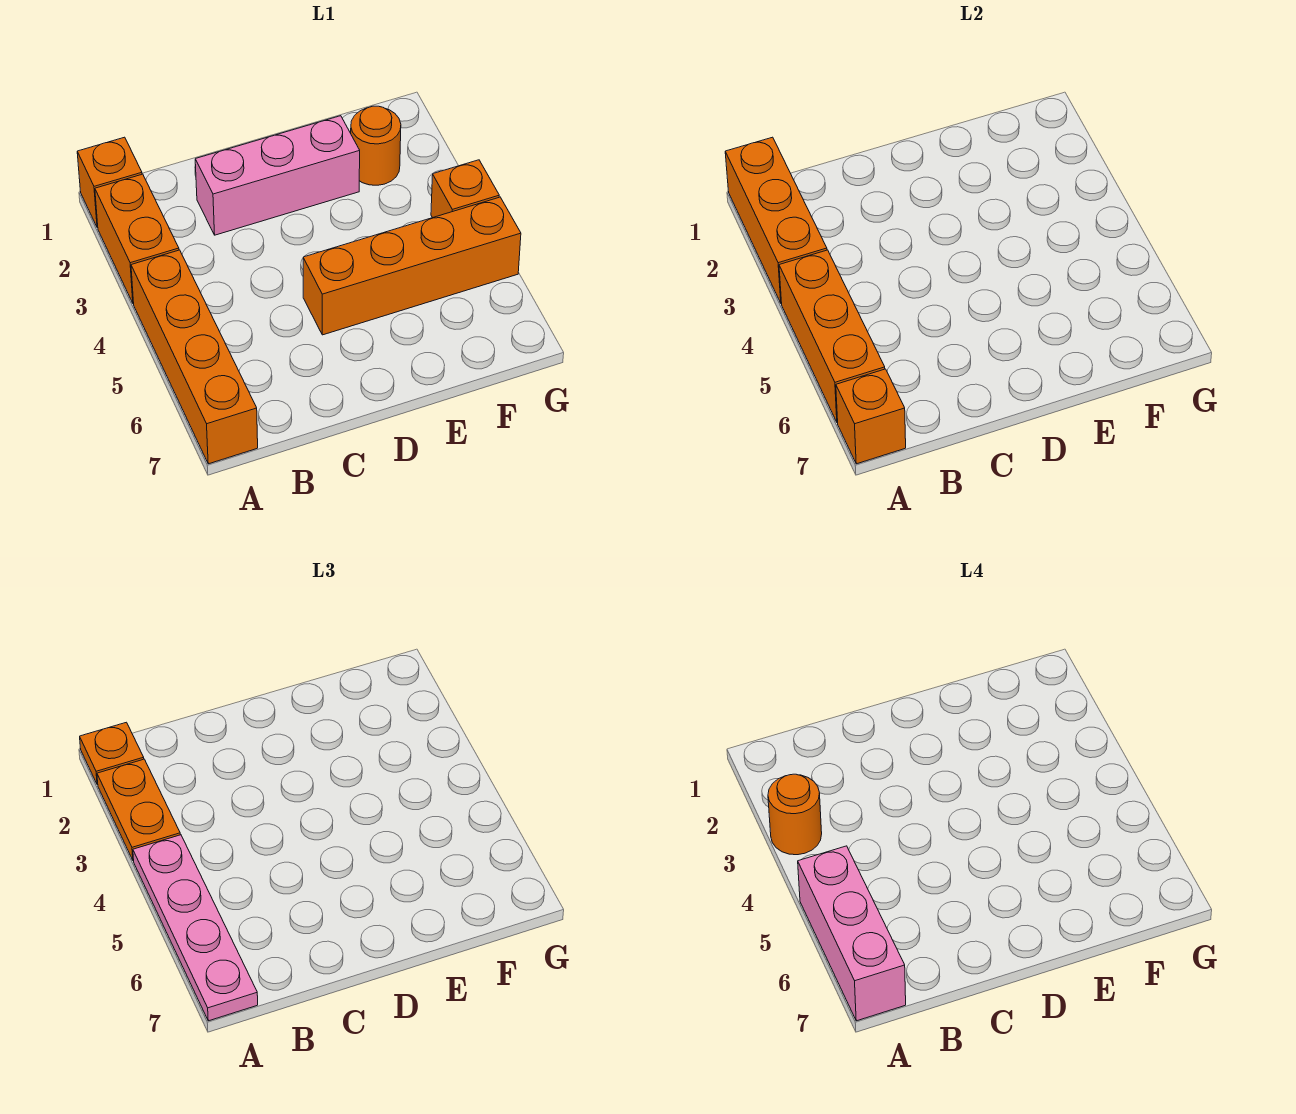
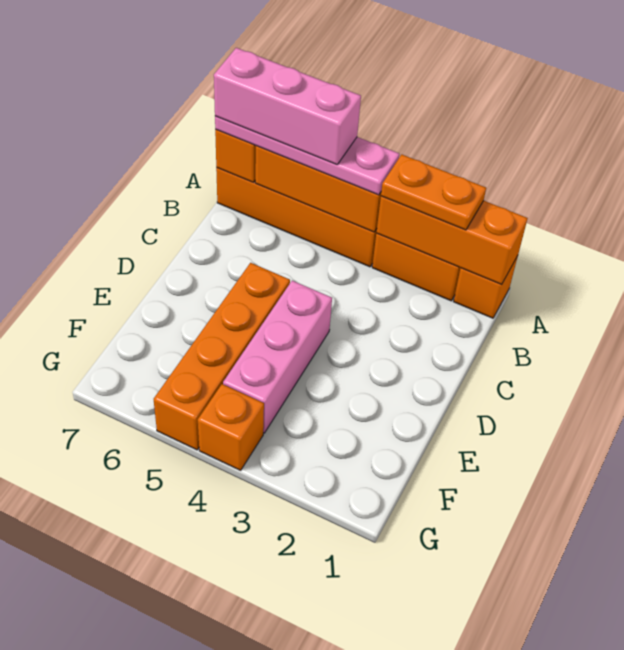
orange 1x1 plate [80,722,144,785] -> none
orange 1x1 round brick [768,774,822,855] -> none
pink 1x3 brick [195,116,360,235] -> pink 1x3 brick moved to [223,281,332,433]
orange 1x1 round brick [351,106,401,185] -> none

